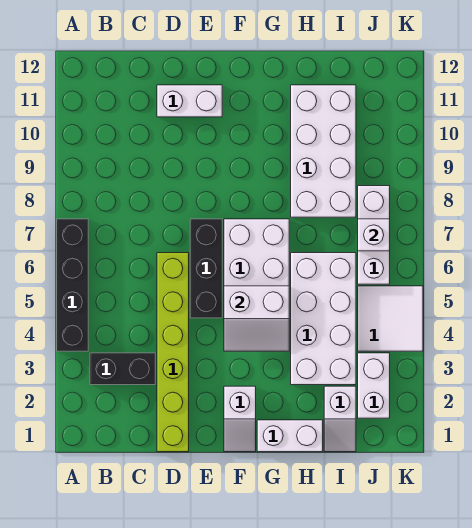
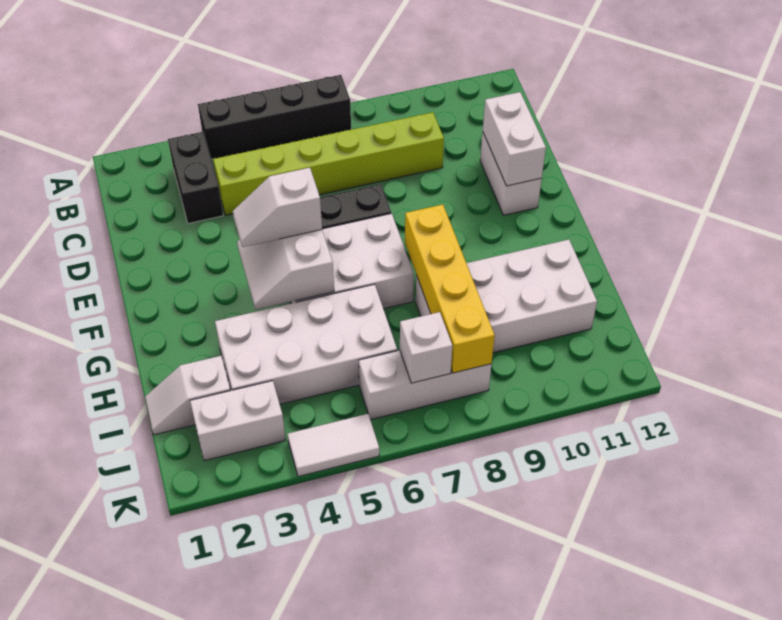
lime 1x6 brick [157,253,189,452] -> lime 1x6 brick moved to [213,112,444,215]
white 1x2 slope [224,386,256,452] -> white 1x2 slope moved to [233,168,322,247]
white 1x2 brick [257,420,323,452] -> white 1x2 brick moved to [483,92,546,186]
none -> yellow 1x4 brick [405,205,495,373]
white 2x2 tile [358,286,423,351] -> white 1x2 tile [287,414,379,476]

